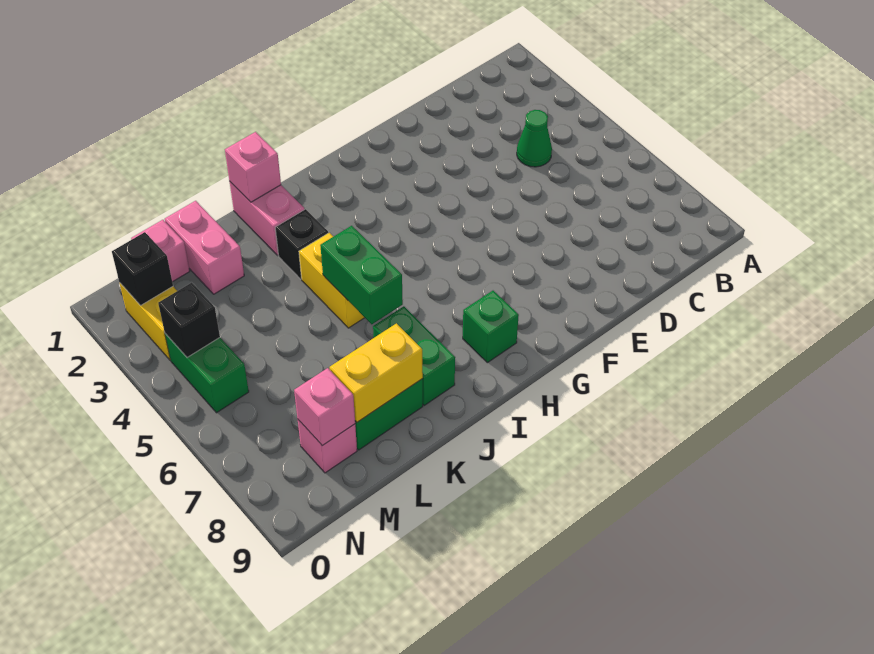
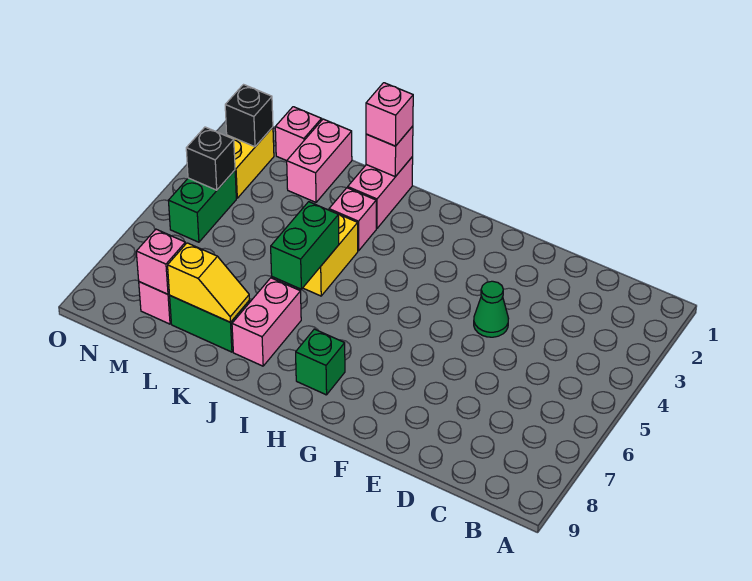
green 1x1 cone [517,110,552,167] -> green 1x1 cone moved to [474,281,509,337]
none -> pink 1x1 brick [366,83,413,146]
black 1x1 brick [275,209,328,279] -> pink 1x1 brick [329,188,376,251]
green 1x2 brick [373,306,455,405] -> pink 1x2 brick [232,278,301,366]
yellow 1x2 brick [330,323,423,422] -> yellow 1x2 slope [168,243,249,322]

